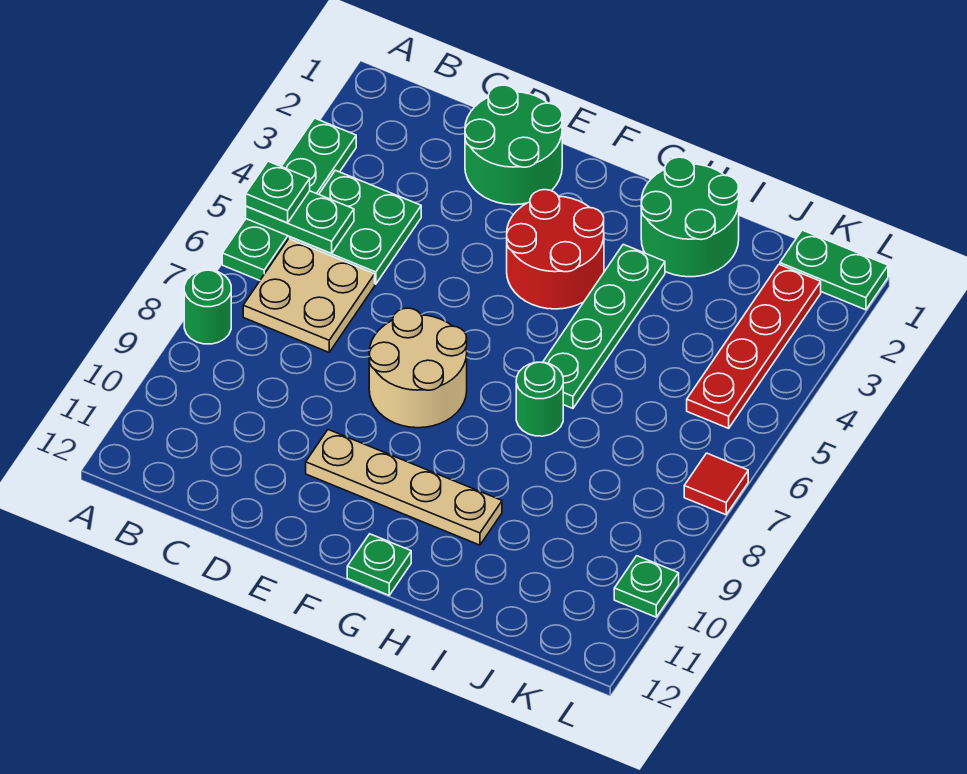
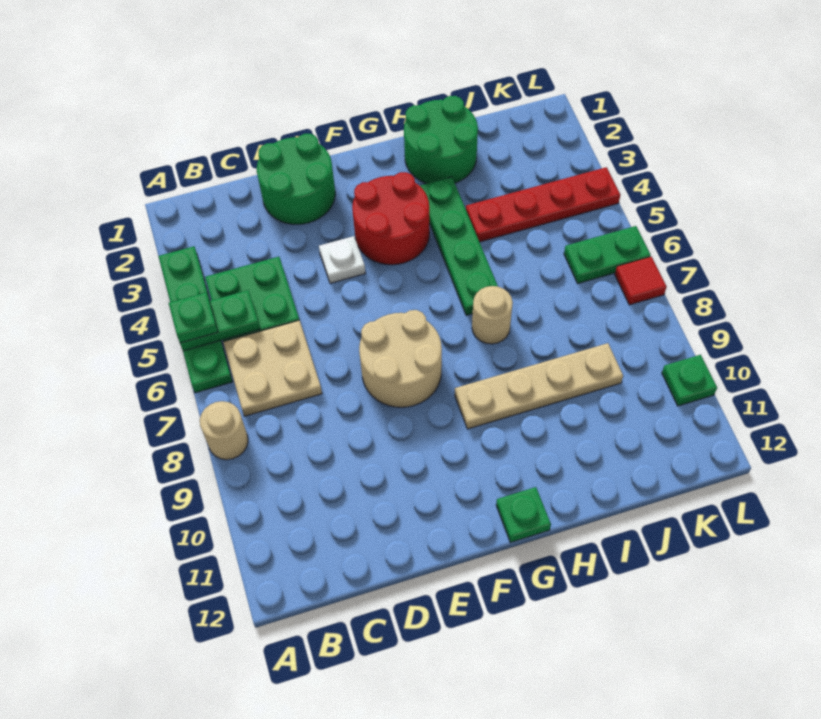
green 1x1 round brick [184,270,231,344] -> tan 1x1 round brick [200,401,248,460]
none -> white 1x1 plate [319,236,365,283]
tan 1x4 plate [306,430,502,545] -> tan 1x4 plate moved to [455,343,623,429]
green 1x1 round brick [516,362,563,436] -> tan 1x1 round brick [472,286,513,344]
green 1x2 plate [780,230,888,310] -> green 1x2 plate moved to [564,226,651,283]
red 1x4 plate [687,265,821,428] -> red 1x4 plate turned to [466,167,620,242]

